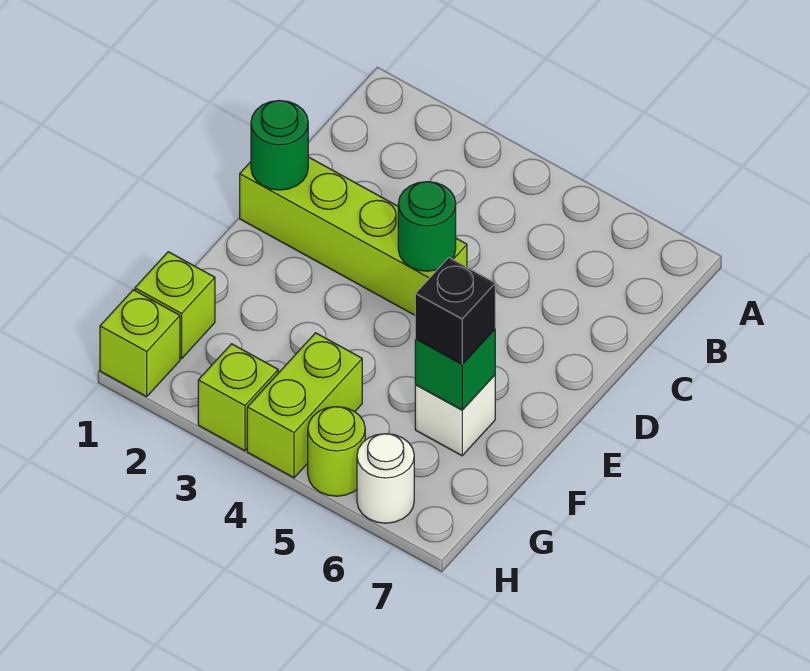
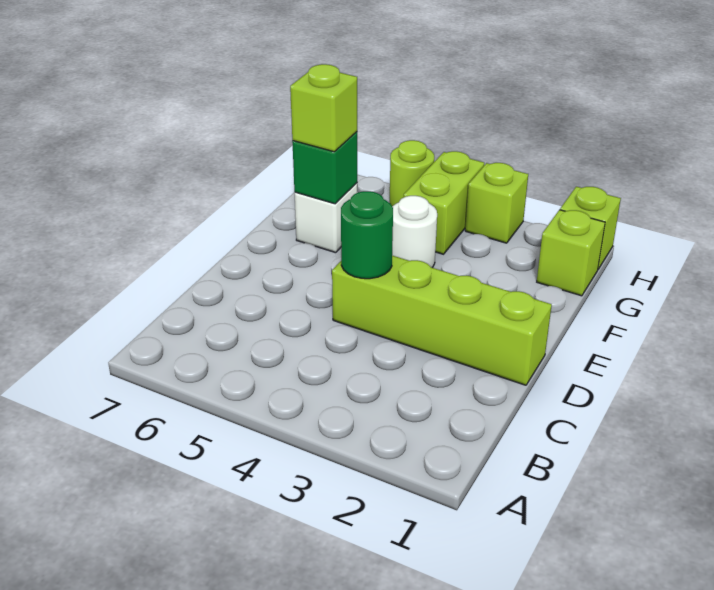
green 1x1 round brick [251,100,308,190] -> none
black 1x1 brick [415,257,495,364] -> lime 1x1 brick [290,64,357,152]
white 1x1 round brick [357,434,414,523] -> white 1x1 round brick moved to [392,196,437,268]

